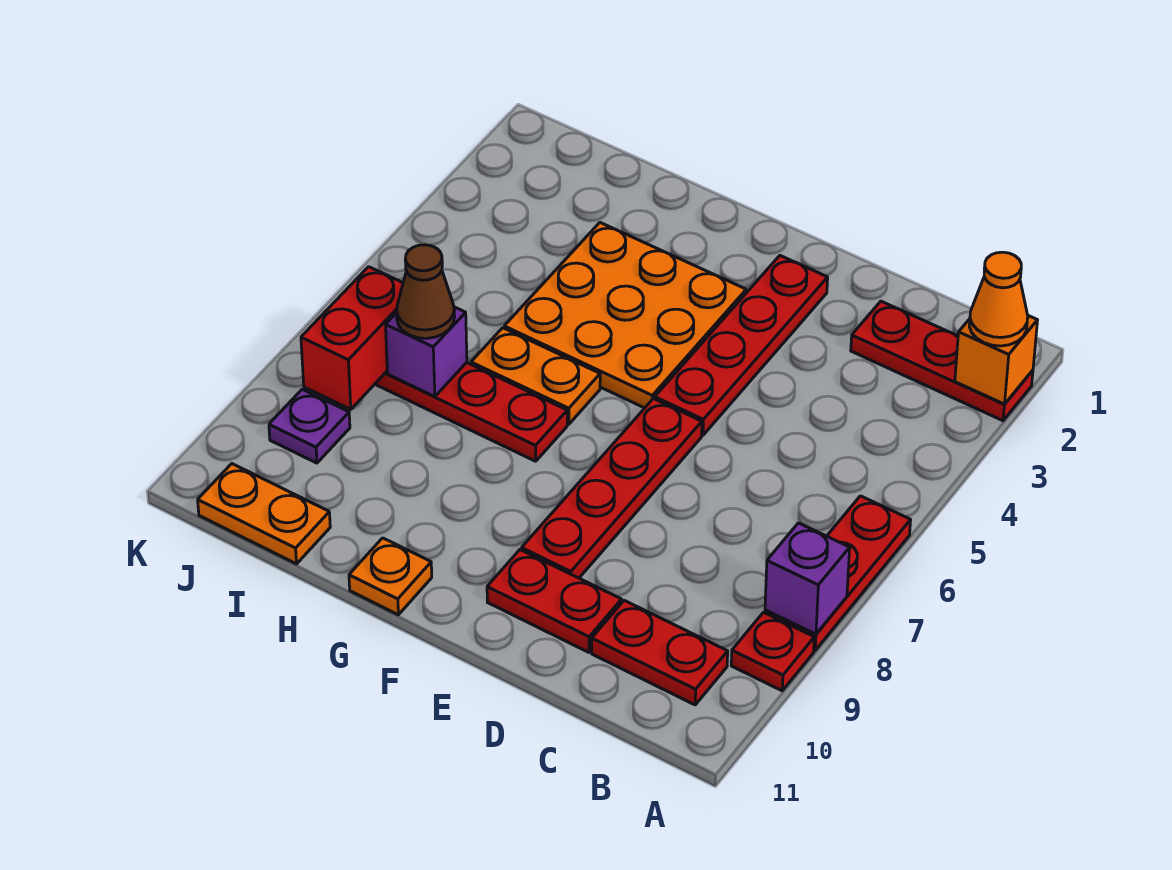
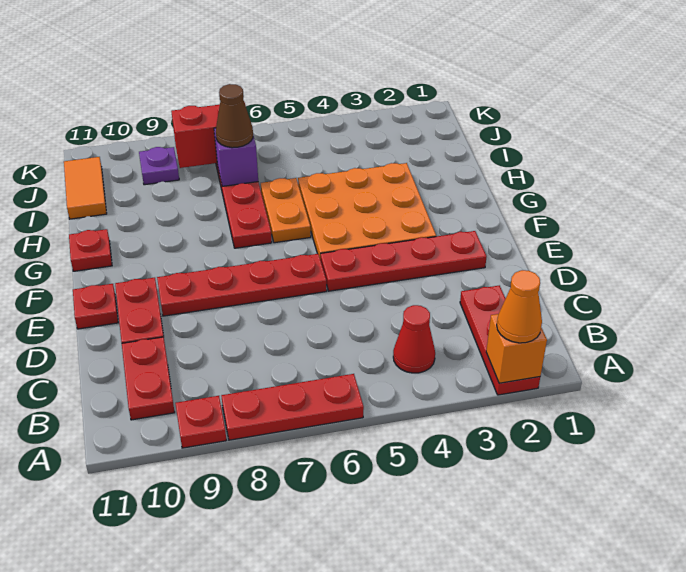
purple 1x1 brick [765,523,850,634] -> none
none -> red 1x1 cone [393,305,435,373]
none -> red 1x1 plate [73,284,118,329]
orange 1x1 plate [349,538,432,615] -> red 1x1 plate [69,229,112,271]
orange 1x2 plate [198,464,330,564] -> orange 1x2 tile [64,157,107,219]

